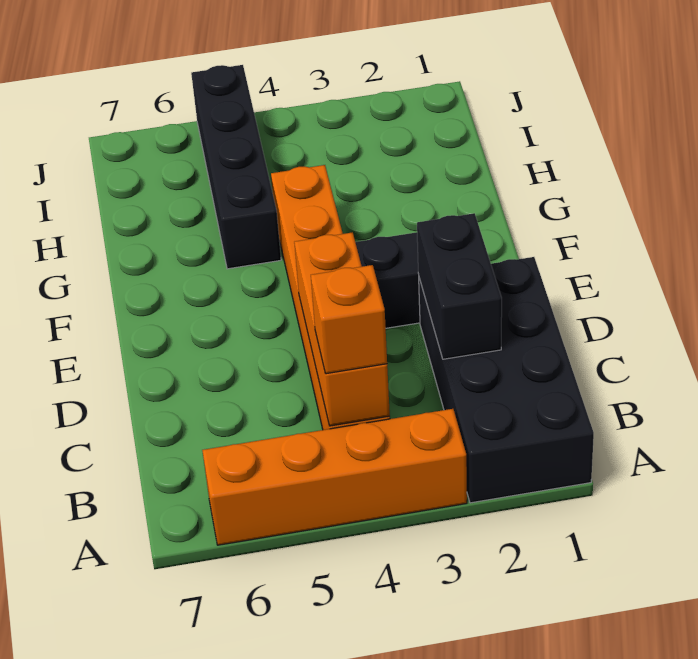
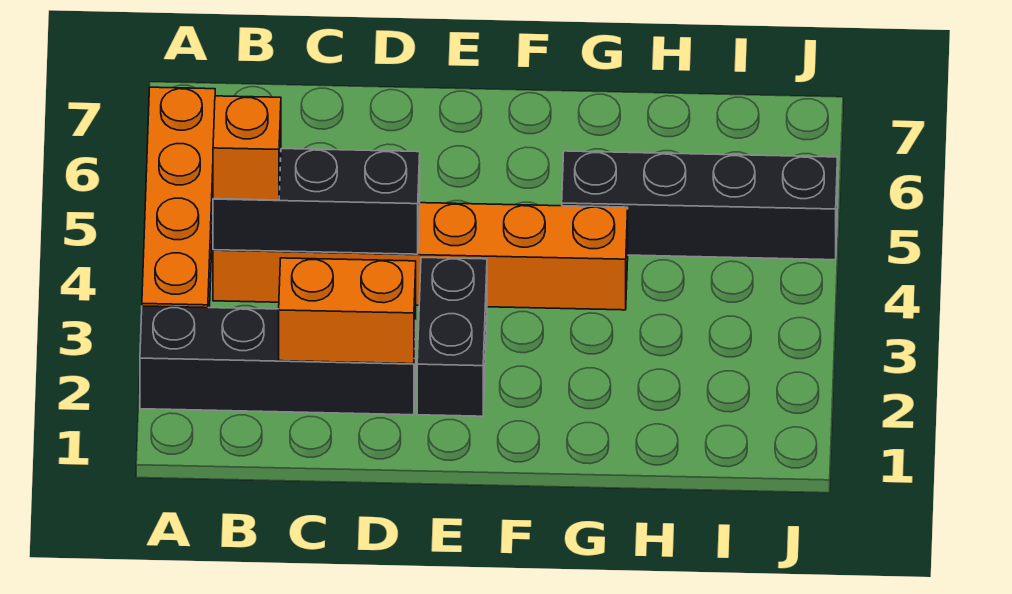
black 2x4 brick [419,257,594,503] -> black 1x4 brick [140,306,416,415]
orange 1x3 brick [294,232,390,426] -> black 1x3 brick [213,149,420,254]
black 1x2 brick [417,213,502,359] -> orange 1x2 brick [279,258,416,364]

